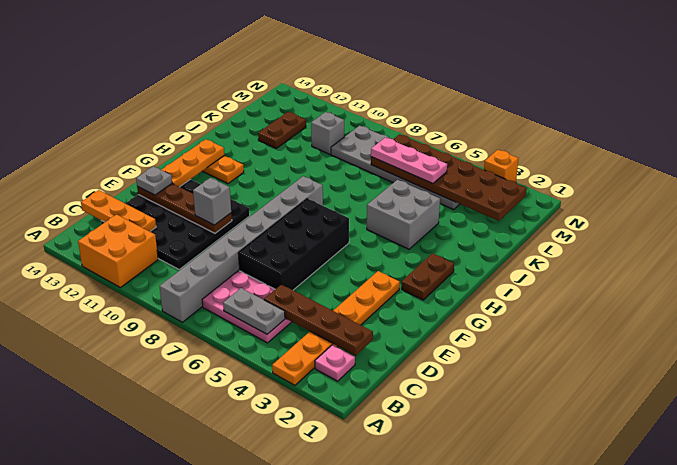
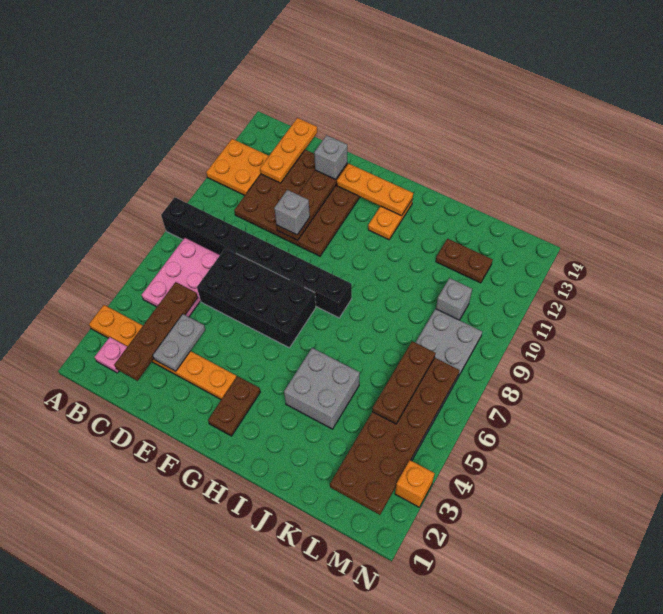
grey 1x8 brick [160,176,323,322] -> black 1x8 brick [161,197,352,318]
orange 2x2 brick [78,214,158,288] -> orange 2x2 plate [206,139,269,195]
grey 1x2 plate [223,288,285,334] -> grey 1x2 plate moved to [153,314,205,371]
black 4x4 plate [101,179,250,270] -> brown 4x4 plate [234,150,360,256]
grey 1x1 plate [136,166,172,195] -> grey 1x1 brick [314,135,347,179]
brown 1x2 plate [401,253,454,300] -> brown 1x2 plate turned to [208,376,260,436]
pink 1x3 plate [371,137,447,184] -> brown 1x3 plate [372,341,435,424]

